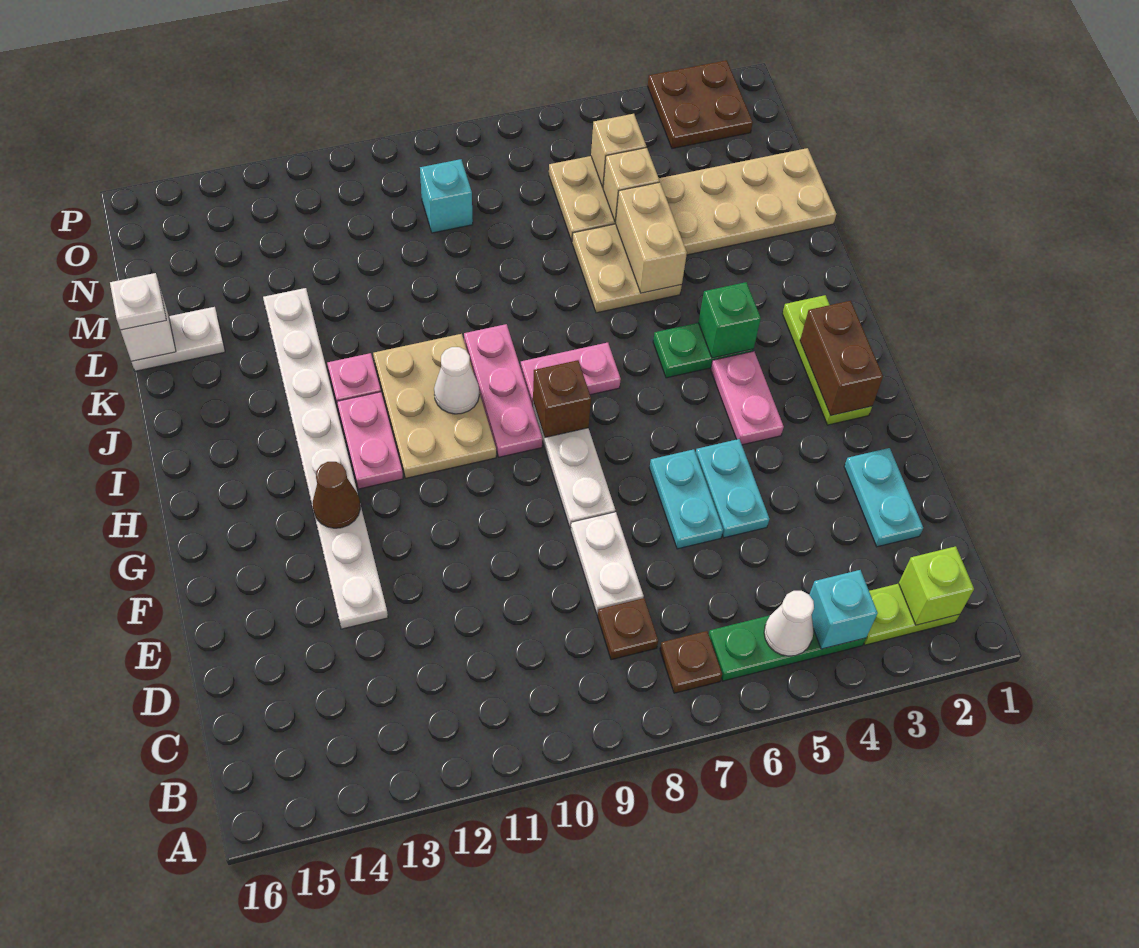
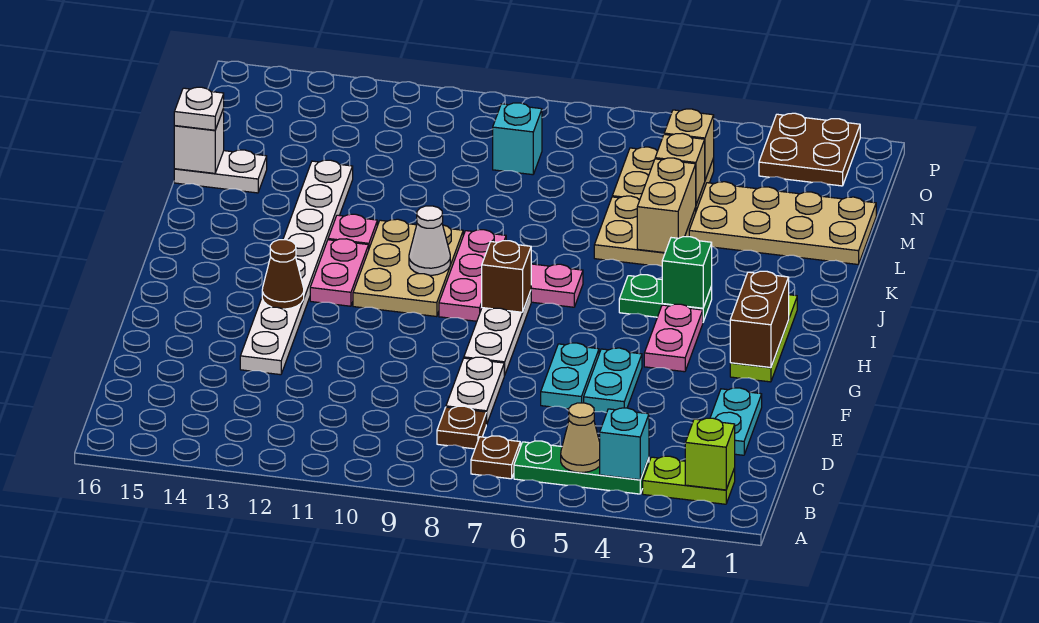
white 1x1 cone [764,591,814,656] -> tan 1x1 cone [561,403,600,472]

